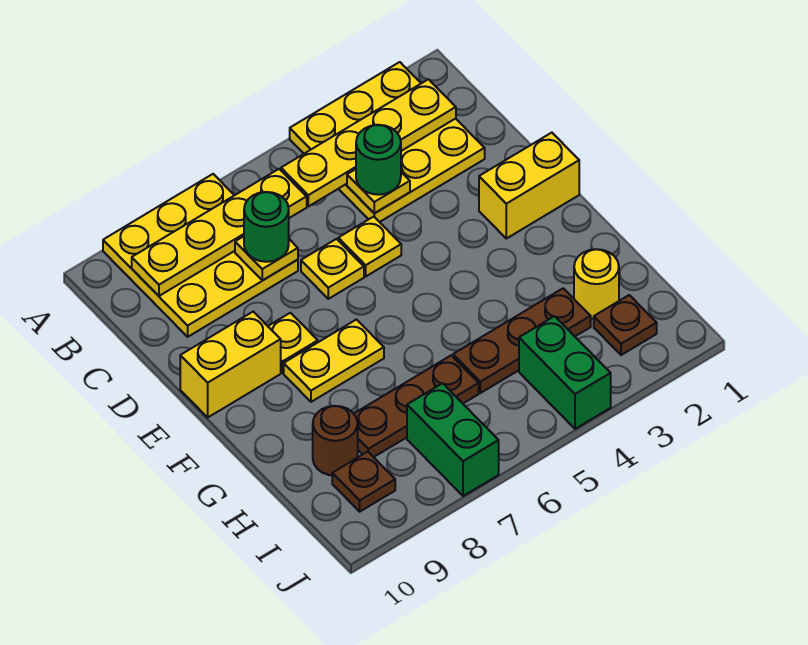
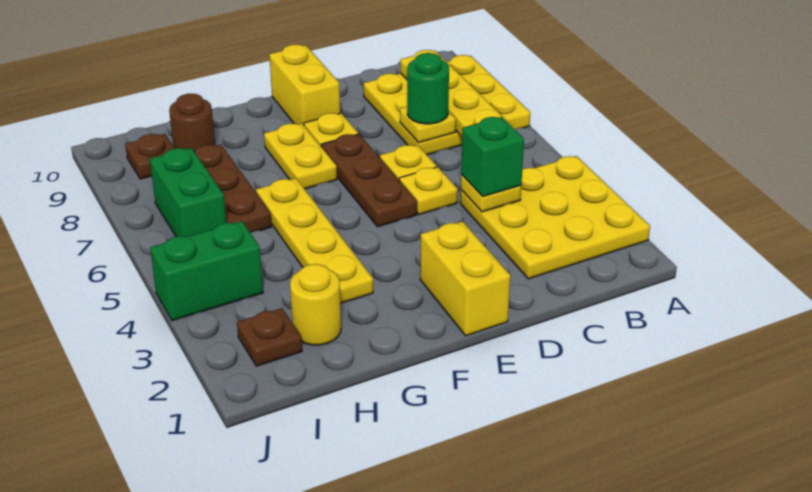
yellow 1x4 plate [281,79,456,206] -> yellow 1x4 plate moved to [256,178,373,303]
green 1x1 round brick [356,125,401,195] -> green 1x1 brick [461,117,524,197]
brown 1x3 plate [453,288,591,393] -> brown 1x3 plate moved to [321,134,417,227]
green 1x2 brick [407,383,499,496] -> green 1x2 brick turned to [150,148,226,237]

